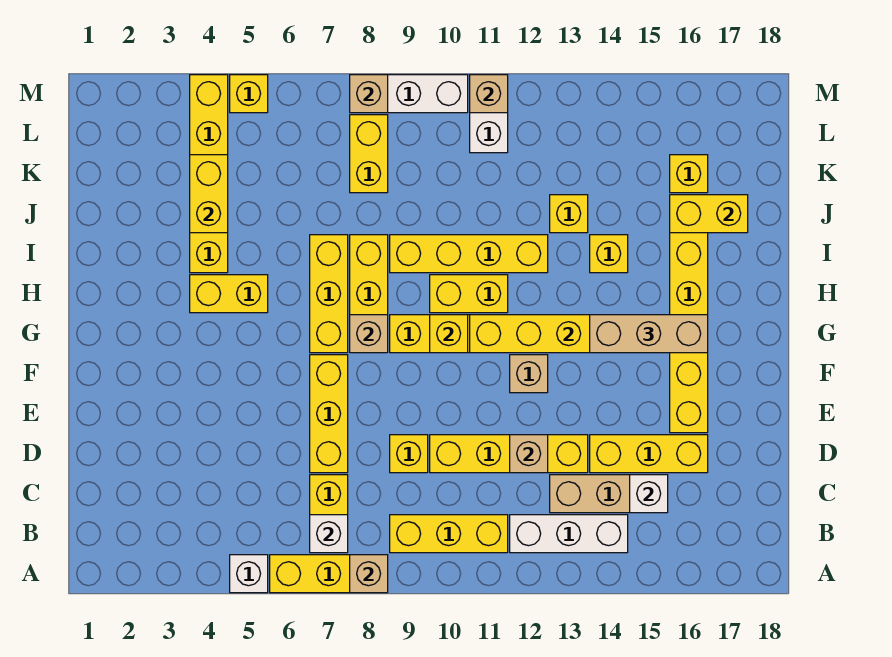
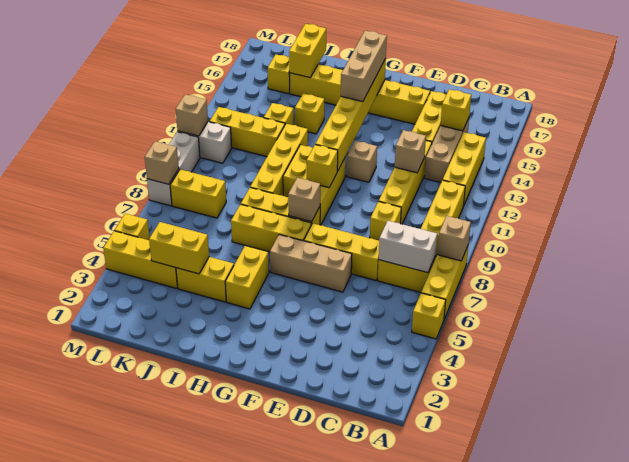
white 1x1 brick [230,555,268,593] -> yellow 1x1 brick [412,293,446,339]
white 1x1 brick [310,515,348,553] -> white 1x2 brick [379,221,437,273]
white 1x3 brick [510,515,628,553] -> yellow 1x3 brick [443,132,486,205]
white 1x1 brick [630,475,668,513] -> yellow 1x1 brick [441,89,471,131]
none -> tan 1x3 brick [270,234,352,292]
none -> yellow 1x3 brick [210,107,285,157]

